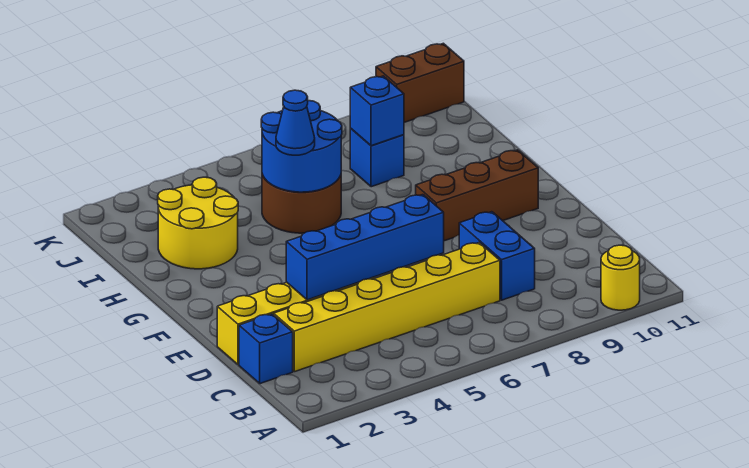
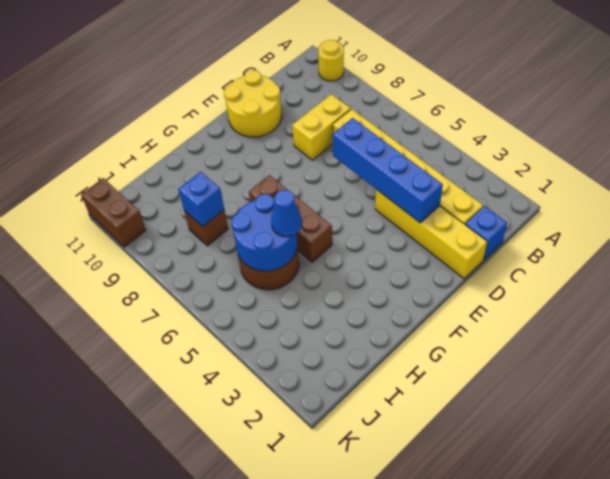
blue 1x2 brick [459,212,535,300] -> yellow 1x2 brick [292,94,351,160]
brown 1x3 brick [416,150,538,241] -> brown 1x3 brick moved to [249,175,332,262]
yellow 2x2 round brick [158,177,238,269] -> yellow 2x2 round brick moved to [224,70,282,137]
blue 1x1 brick [350,129,404,187] -> brown 1x1 brick [184,210,228,246]

